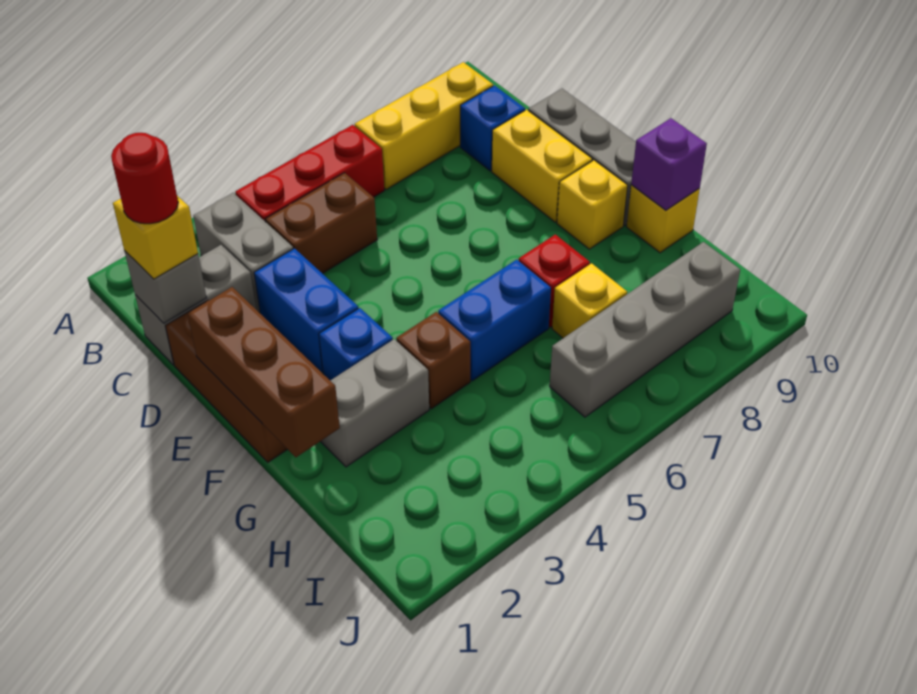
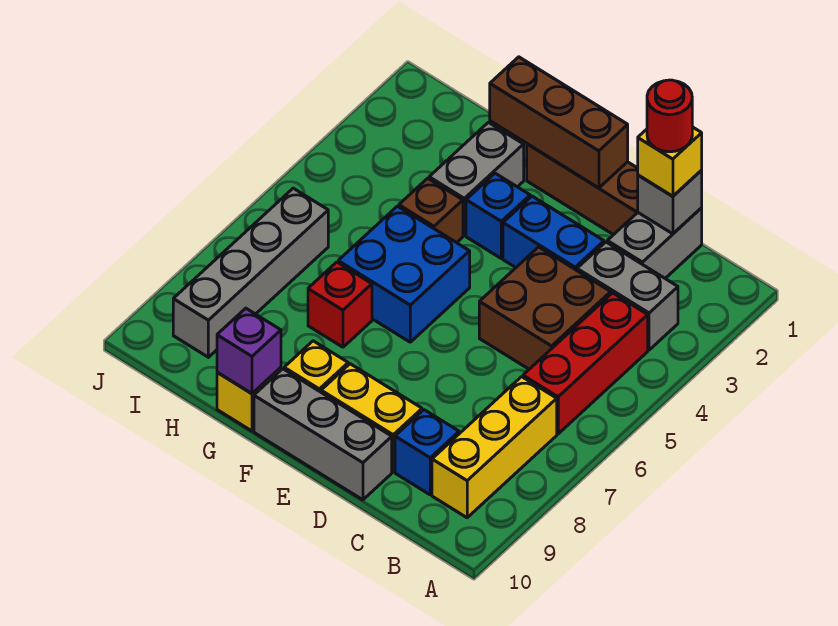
brown 1x2 brick [265,173,377,274] -> brown 2x2 brick [479,247,611,369]
blue 1x2 brick [438,260,551,381] -> blue 2x2 brick [338,206,470,342]
yellow 1x1 brick [552,263,627,338] -> none

